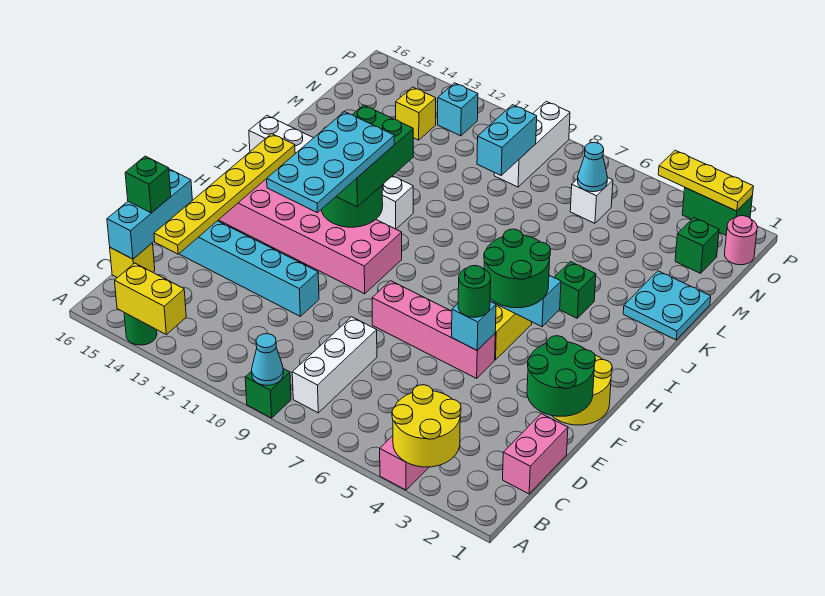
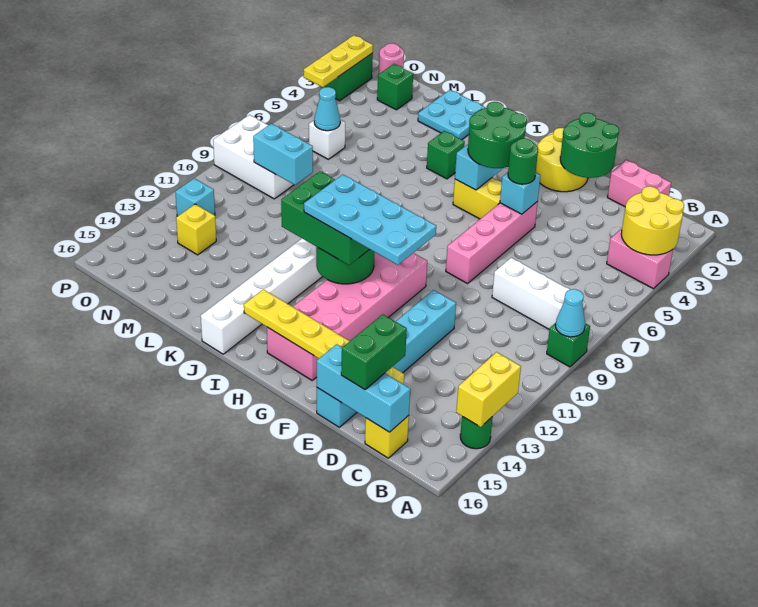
green 1x1 brick [125,156,171,213] -> green 1x2 brick [341,314,407,390]
white 1x3 brick [494,101,570,187] -> white 2x3 brick [213,115,294,199]

